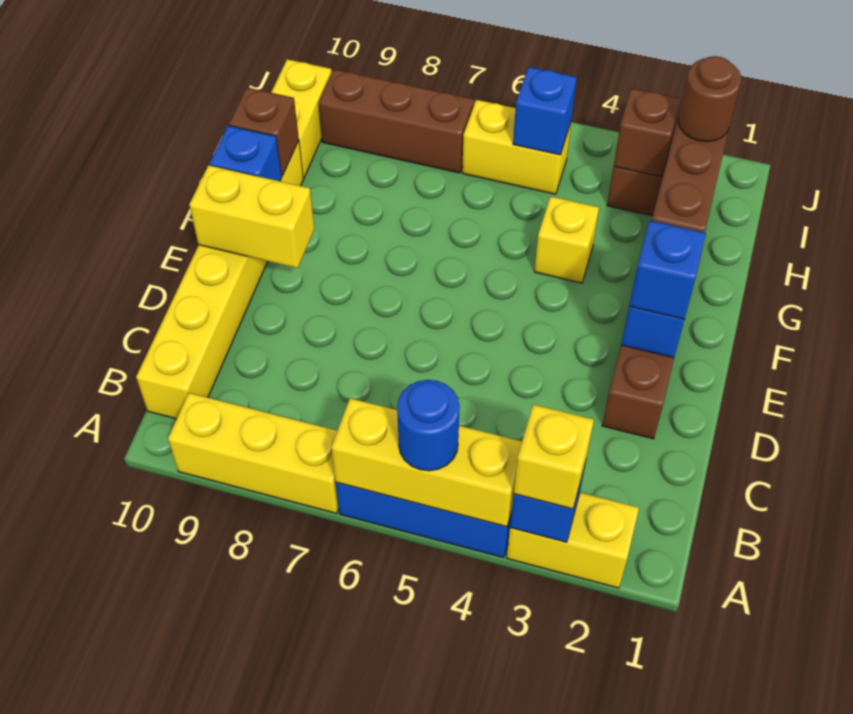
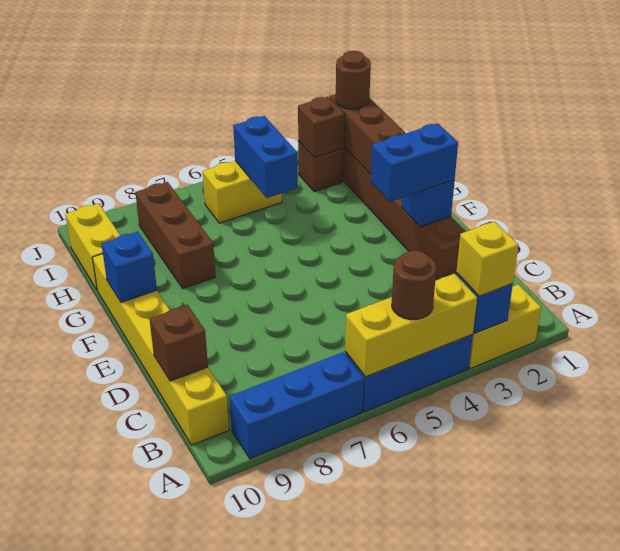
blue 1x1 round brick [397,380,460,471] -> brown 1x1 round brick [392,251,436,320]
yellow 1x3 brick [168,393,339,513] -> blue 1x3 brick [230,352,364,459]
blue 1x1 brick [629,221,706,319] -> blue 1x2 brick [371,123,458,202]
yellow 1x2 brick [189,165,314,268] -> none
yellow 1x1 brick [534,196,599,283] -> none
brown 1x1 brick [229,88,299,176] -> brown 1x1 brick moved to [150,305,208,381]
blue 1x1 brick [513,67,577,155] -> blue 1x2 brick [233,116,298,198]
brown 1x3 brick [319,69,474,173] -> brown 1x3 brick turned to [135,182,216,288]

